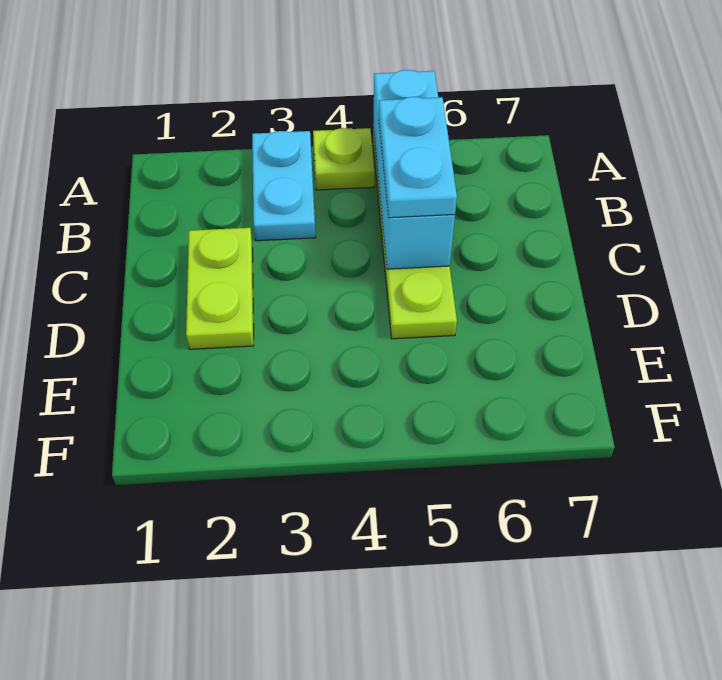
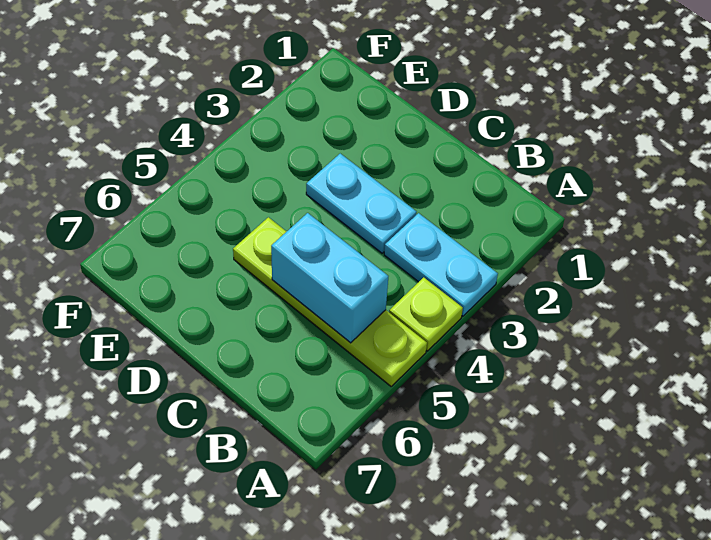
cyan 1x3 brick [373,70,455,269] -> cyan 1x2 brick [271,213,388,343]
cyan 1x2 plate [379,97,457,218] -> cyan 1x2 plate moved to [306,154,417,253]
lime 1x2 plate [186,228,254,349] -> none

